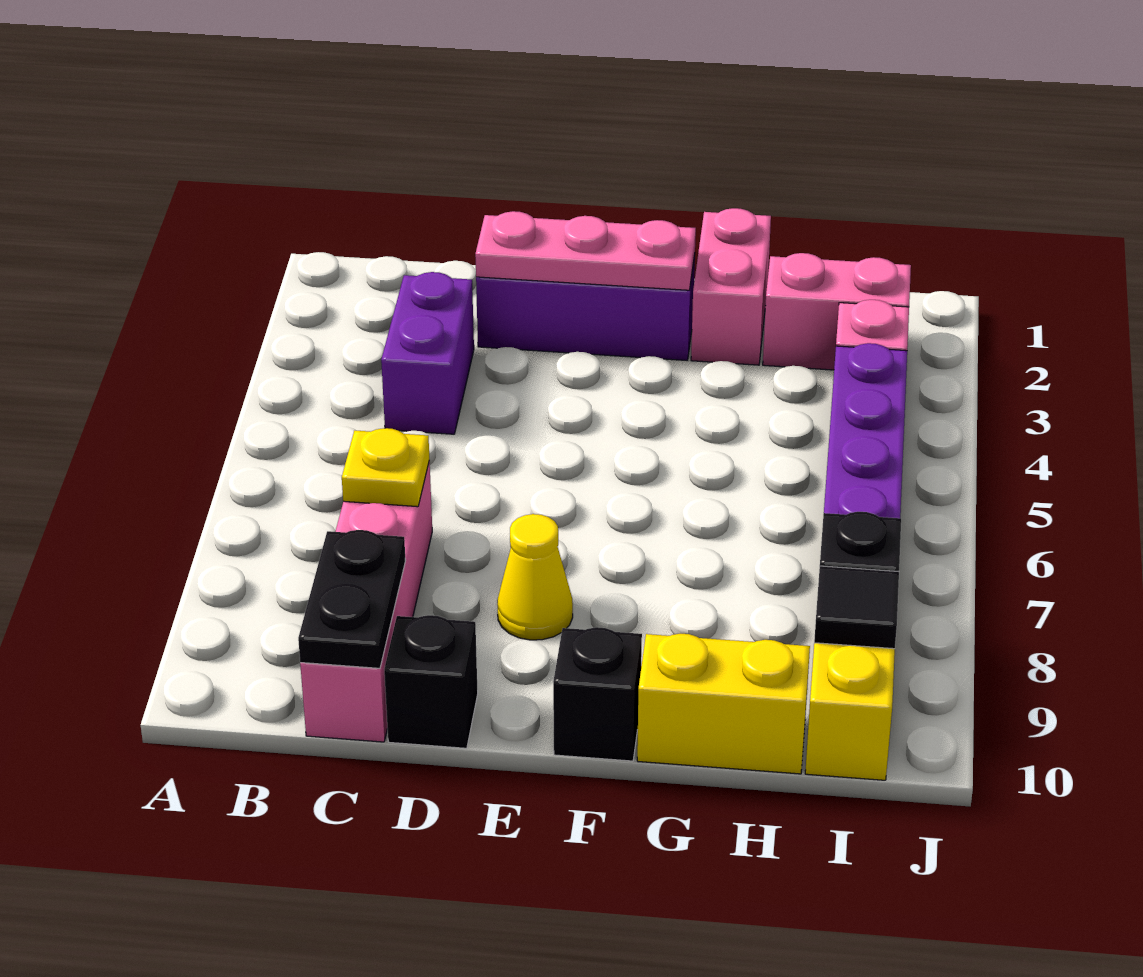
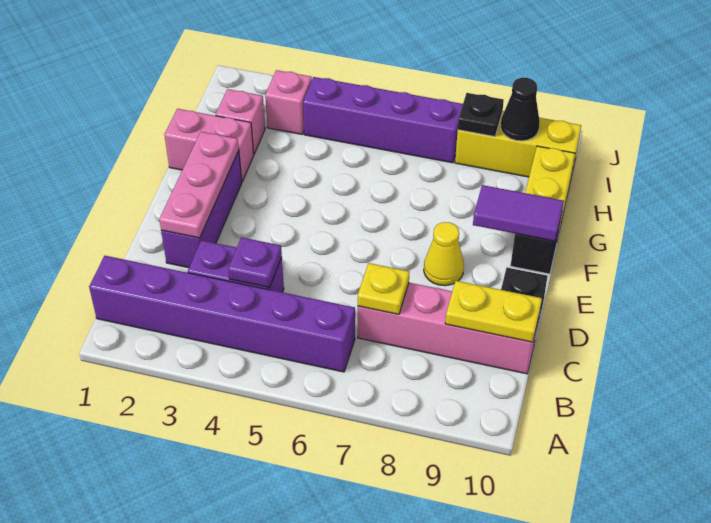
none -> purple 1x6 brick [89,256,355,372]
none -> purple 1x1 plate [228,237,282,288]
black 1x2 plate [298,530,406,668] -> yellow 1x2 plate [445,281,542,342]
none -> purple 1x2 tile [473,185,564,241]
pink 1x2 brick [763,253,911,370] -> pink 1x1 brick [216,89,265,154]
black 1x1 tile [814,566,899,649] -> black 1x1 cone [501,78,540,141]

